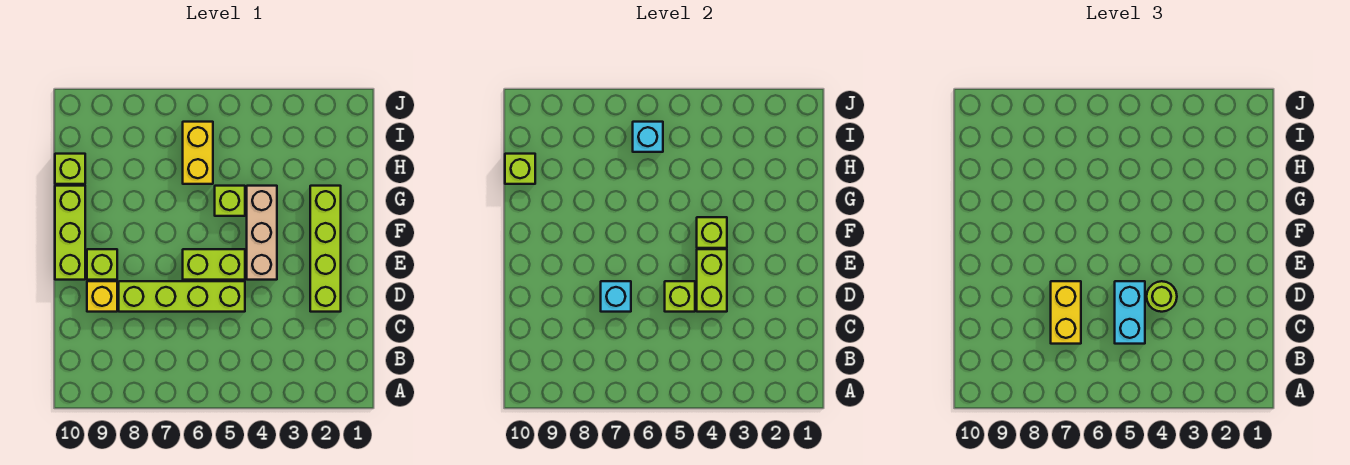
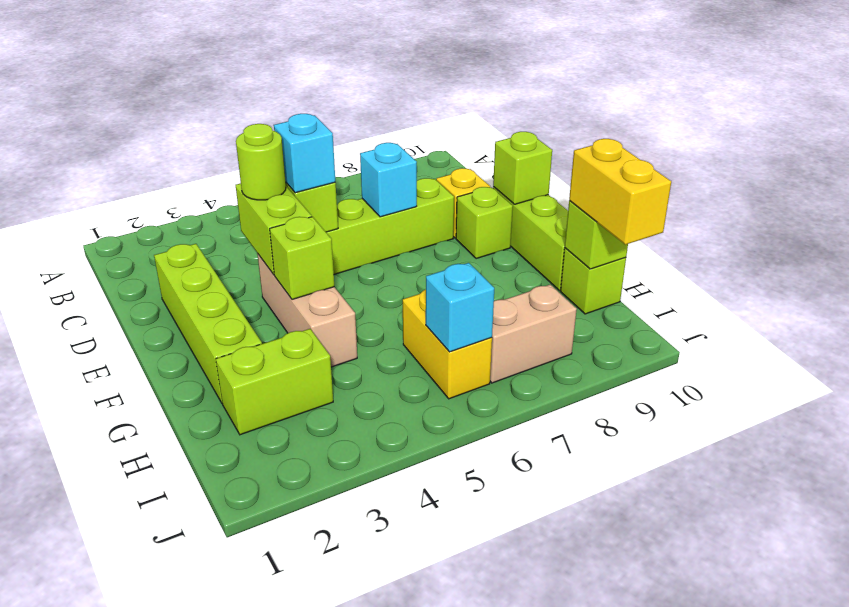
cyan 1x2 brick [1115,281,1145,344] -> cyan 1x1 brick [274,114,335,193]
yellow 1x2 brick [1051,281,1081,344] -> yellow 1x2 brick moved to [569,139,671,245]
lime 1x2 brick [183,249,245,280] -> lime 1x2 brick moved to [216,329,333,435]
lime 1x1 brick [215,186,245,216] -> lime 1x1 brick moved to [493,132,552,204]
none -> tan 1x2 brick [490,285,577,383]

